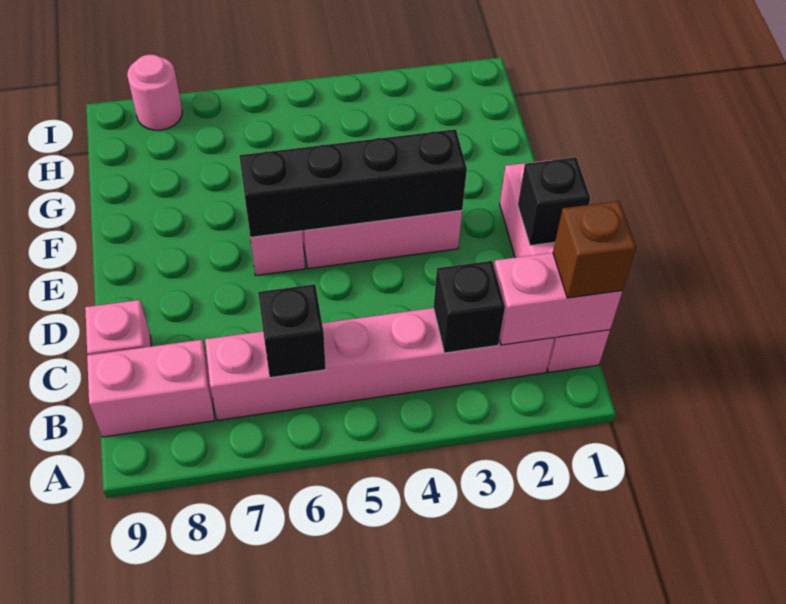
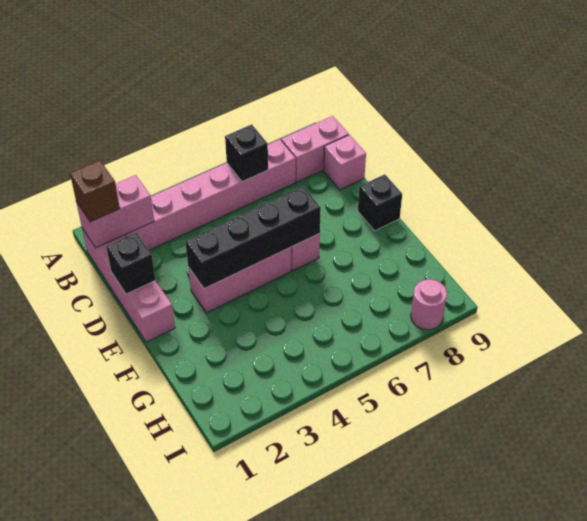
black 1x1 brick [433,261,505,353] -> black 1x1 brick moved to [358,174,402,231]

